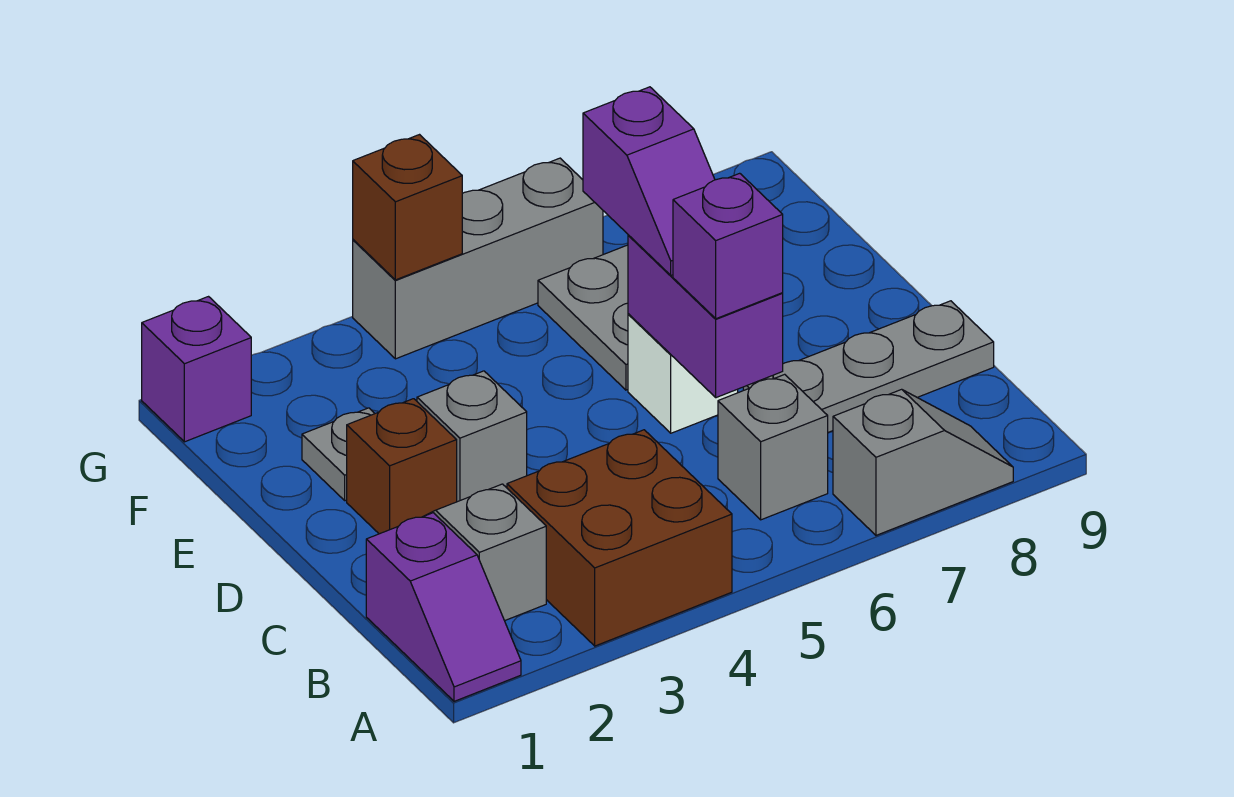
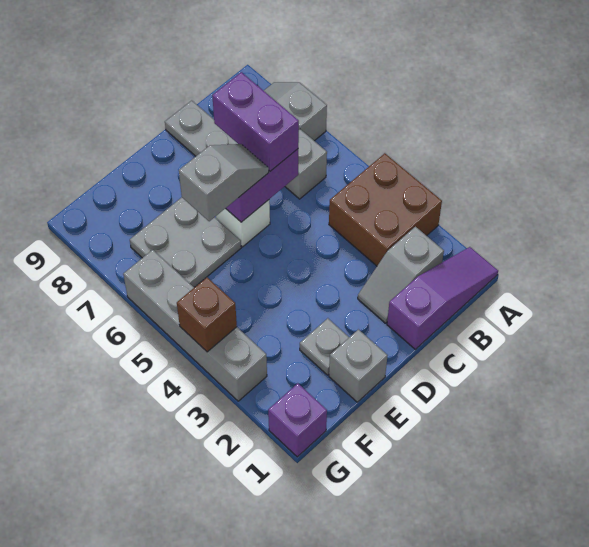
purple 1x2 slope [366,513,521,701] -> purple 1x3 slope [387,247,498,349]
purple 1x1 brick [673,173,783,319] -> purple 1x2 brick [212,72,299,171]
brown 1x1 brick [347,399,457,534] -> none
grey 1x1 brick [417,371,527,502] -> grey 1x1 brick moved to [329,329,388,402]
purple 1x2 slope [583,87,715,275] -> grey 1x2 slope [179,144,269,221]
grey 1x3 brick [353,158,603,359] -> grey 1x4 brick [123,250,267,401]

